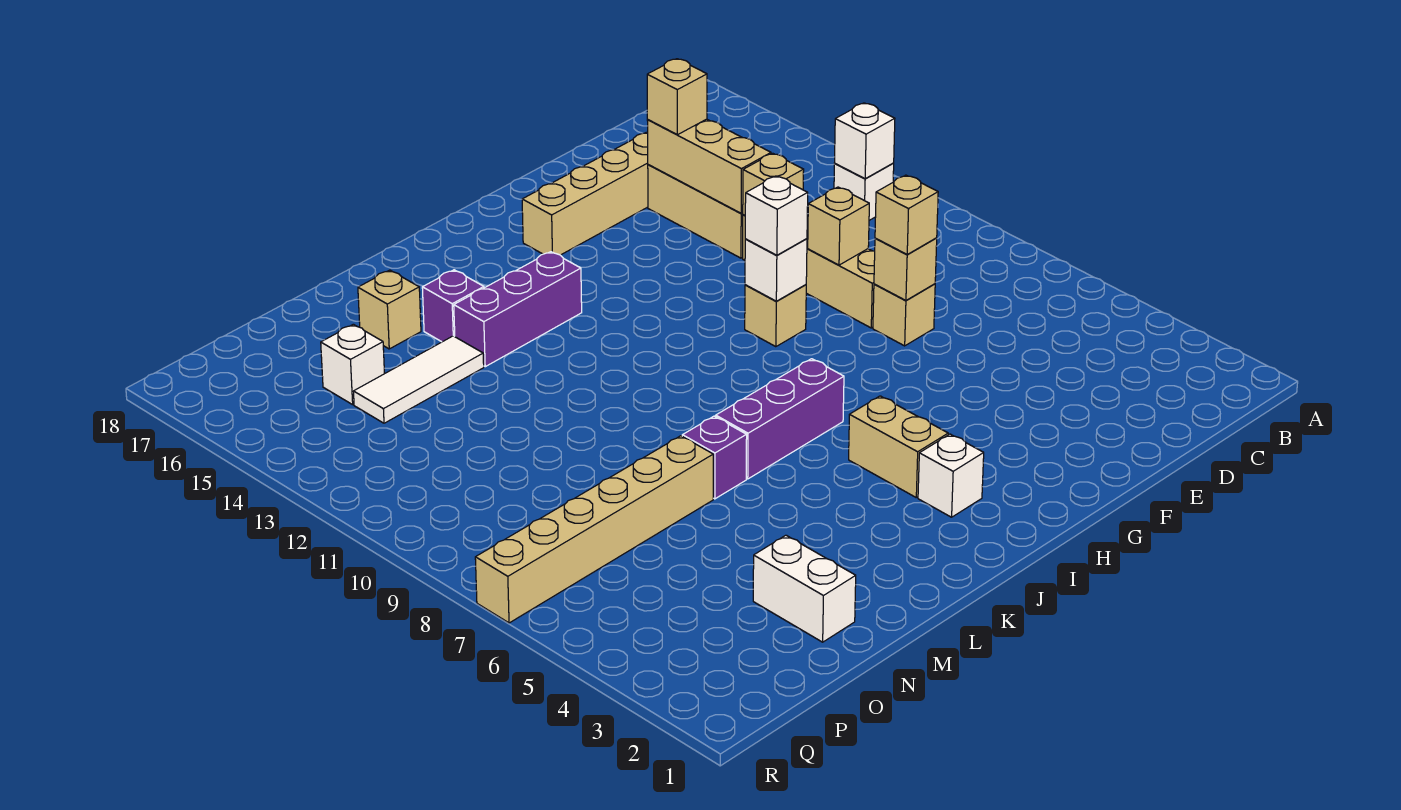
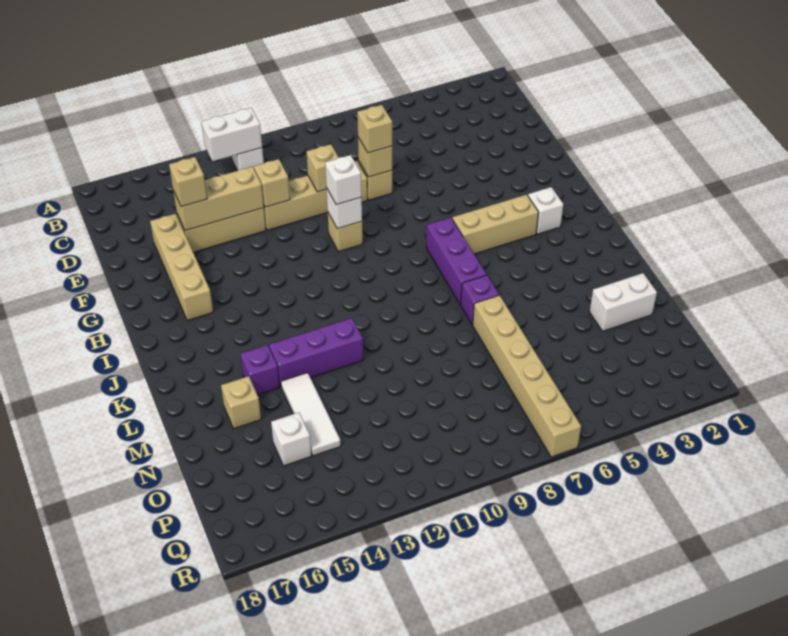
white 1x1 brick [835,103,895,179] -> white 1x2 brick [201,108,262,161]
tan 1x2 brick [849,396,948,497] -> tan 1x3 brick [452,195,539,254]
purple 1x3 brick [454,252,582,367] -> purple 1x3 brick turned to [269,318,363,386]

